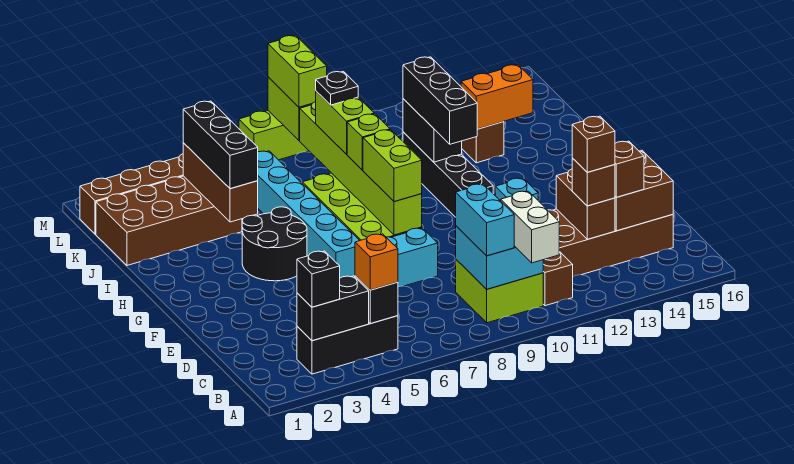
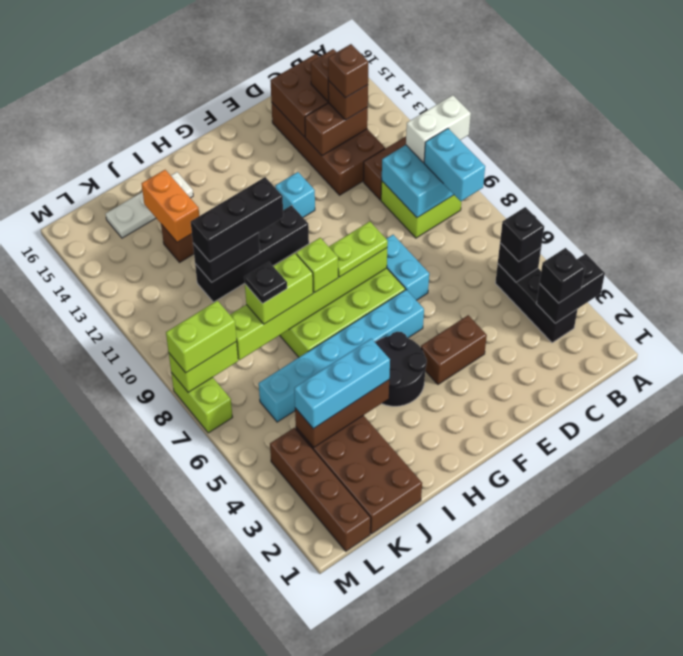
black 1x2 brick [297,276,369,341] -> black 1x2 brick turned to [536,254,605,323]
orange 1x1 brick [355,234,398,290] -> black 1x1 brick [500,207,544,262]
cyan 1x2 brick [456,184,514,256] -> cyan 1x2 brick turned to [424,129,485,201]
none -> brown 1x2 brick [421,315,487,384]
lime 1x2 brick [363,130,422,202] -> lime 1x2 plate [329,221,388,277]
black 1x3 brick [183,101,258,189] -> cyan 1x3 brick [294,339,390,429]
none -> white 1x3 plate [106,172,193,238]

